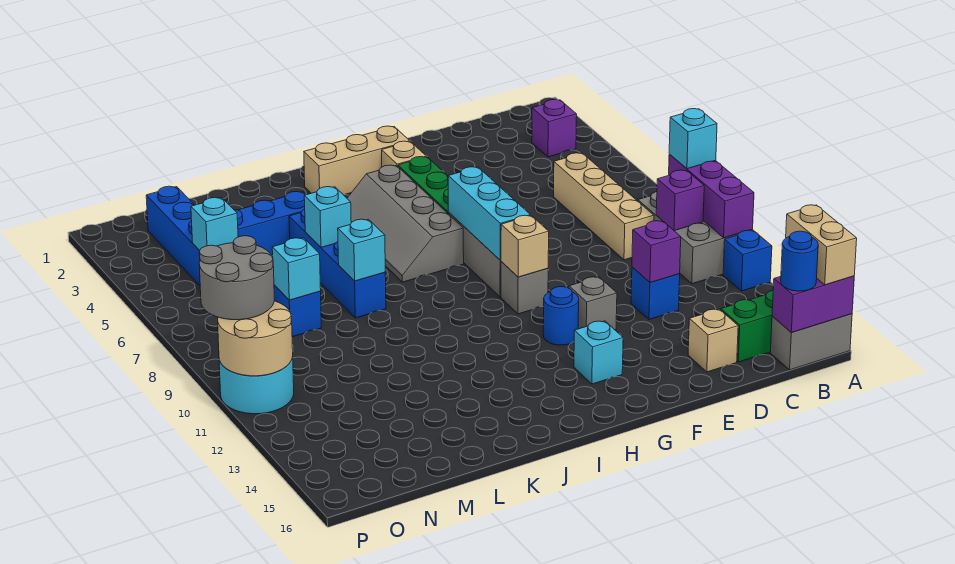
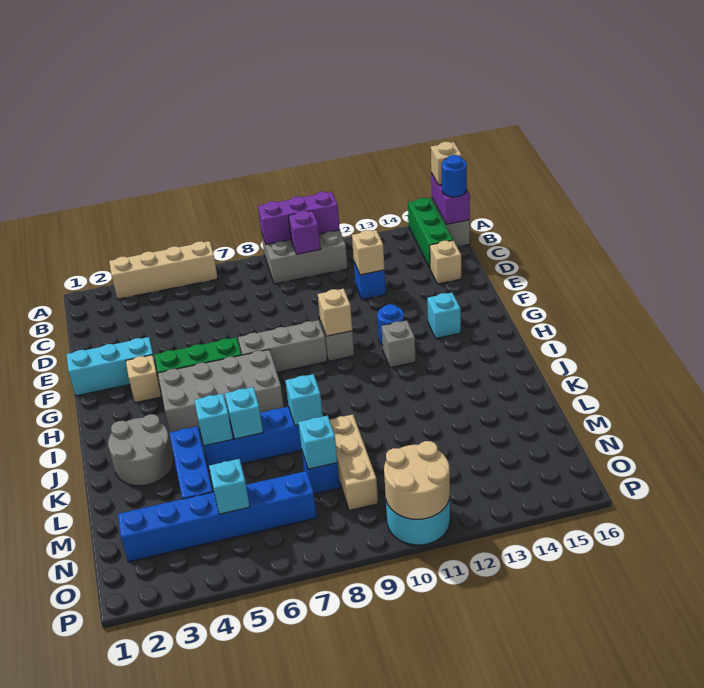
cyan 1x1 brick [669,109,717,169] -> cyan 1x1 brick moved to [194,394,233,446]
blue 1x1 brick [723,230,772,291] -> none
tan 1x2 brick [786,205,857,285] -> tan 1x1 brick [431,142,462,185]
purple 1x1 brick [532,99,577,157] -> none
tan 1x4 brick [553,153,654,260] -> tan 1x4 brick moved to [109,241,218,299]
purple 1x1 brick [632,221,681,283] -> tan 1x1 brick [352,230,385,275]
grey 1x1 brick [569,277,617,330] -> grey 1x1 brick moved to [381,321,416,368]
tan 1x3 brick [304,126,410,195] -> tan 1x3 brick moved to [330,414,378,511]
cyan 1x3 brick [448,167,530,260] -> cyan 1x3 brick moved to [66,337,156,396]
grey 2x4 slope [347,165,464,282] -> grey 2x4 brick [158,350,284,432]
grey 2x2 round brick [199,236,274,320] -> grey 2x2 round brick moved to [108,414,174,486]

